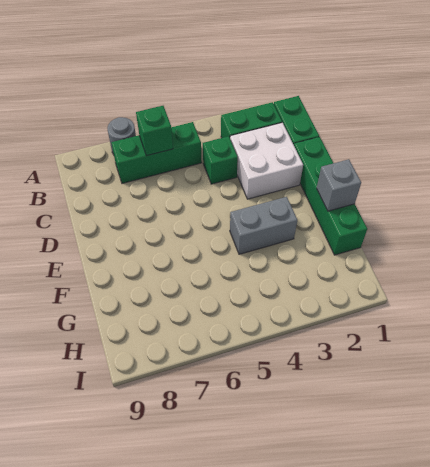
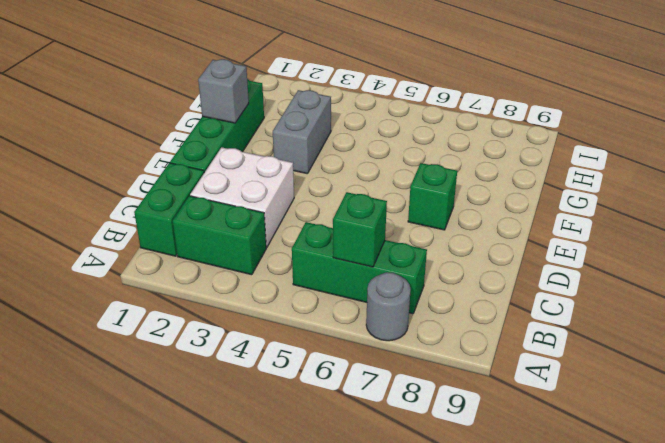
green 1x1 brick [203,136,238,184] -> green 1x1 brick moved to [408,163,457,230]
grey 1x2 brick [230,197,297,254] -> grey 1x2 brick turned to [273,90,331,174]

